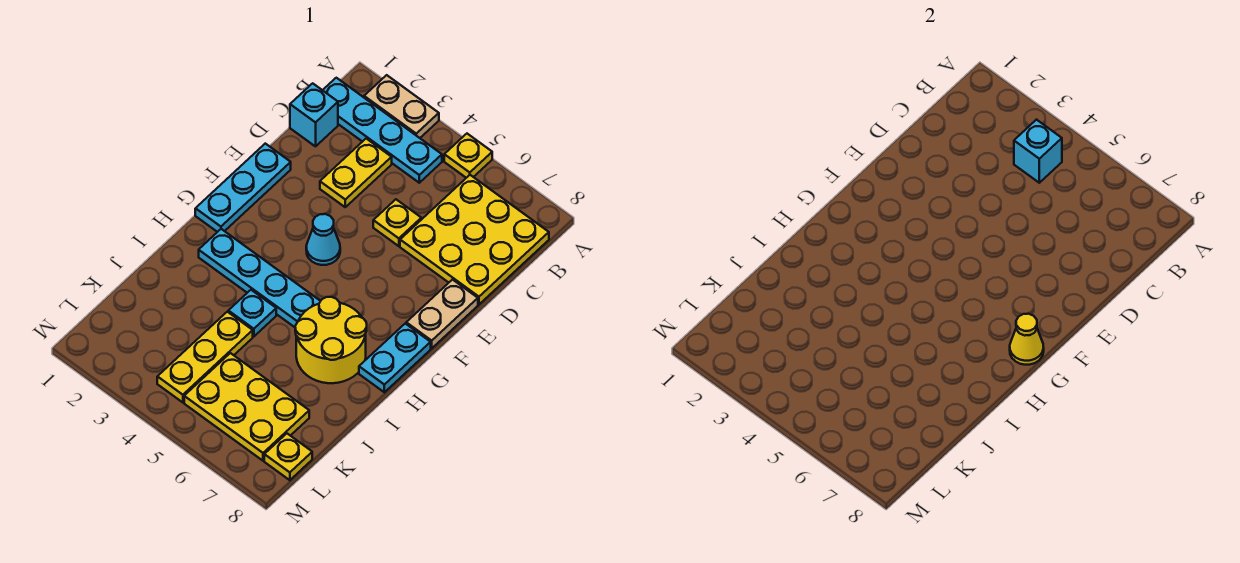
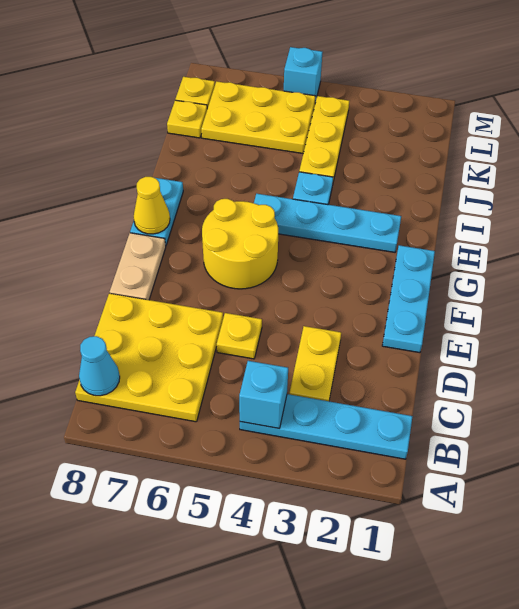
tan 1x2 plate [364,75,439,138] -> none
yellow 1x1 plate [444,134,492,178] -> yellow 1x1 plate moved to [167,100,207,138]
cyan 1x1 brick [290,83,338,146] -> cyan 1x1 brick moved to [284,47,322,102]
cyan 1x1 cone [306,214,340,265] -> cyan 1x1 cone moved to [79,336,120,396]
yellow 2x2 round brick [295,297,367,383] -> yellow 2x2 round brick moved to [202,199,278,289]

